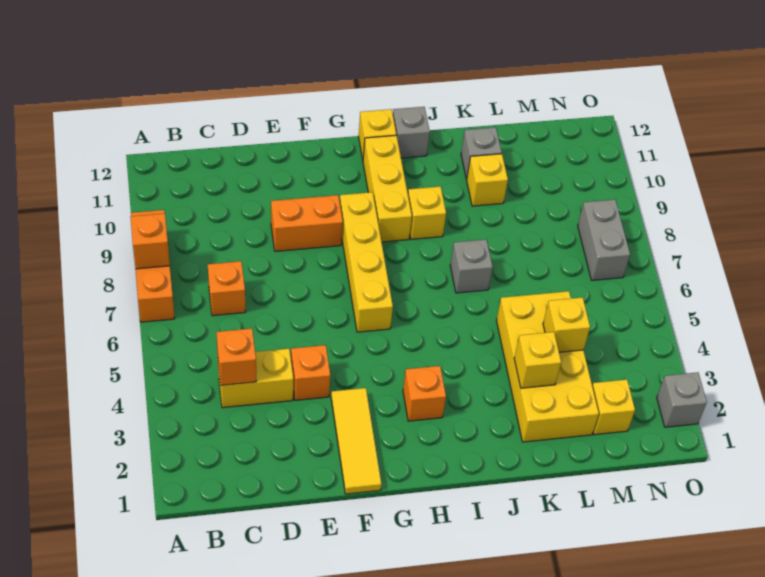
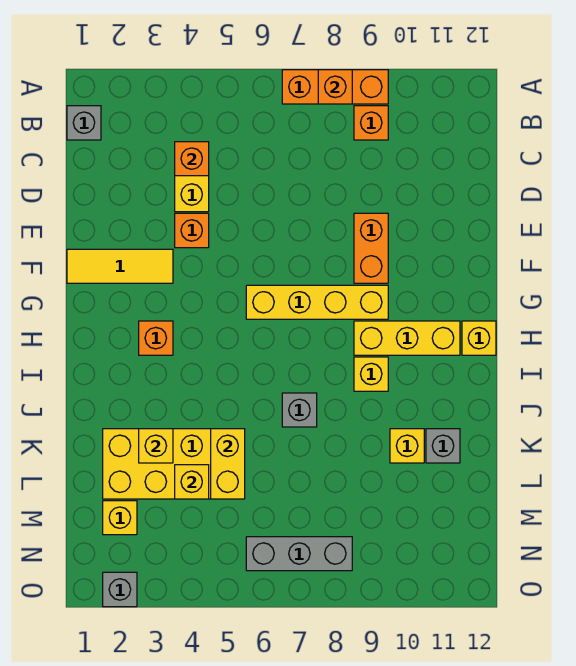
orange 1x1 brick [208,261,246,316] -> orange 1x1 brick moved to [354,106,388,140]
grey 1x1 brick [393,107,430,158] -> grey 1x1 brick moved to [67,106,101,140]
none -> yellow 1x2 brick [211,429,245,499]
grey 1x2 brick [578,200,630,280] -> grey 1x3 brick [246,537,352,571]

